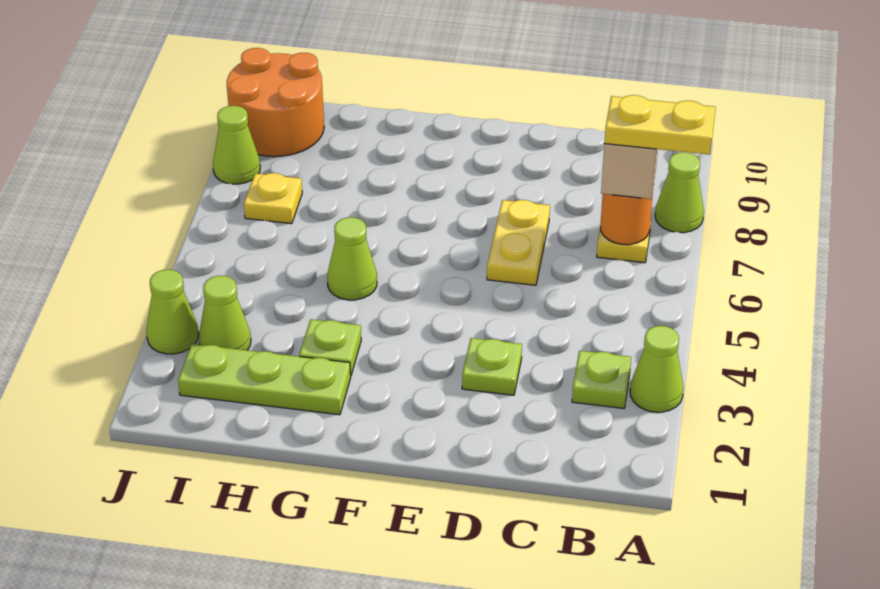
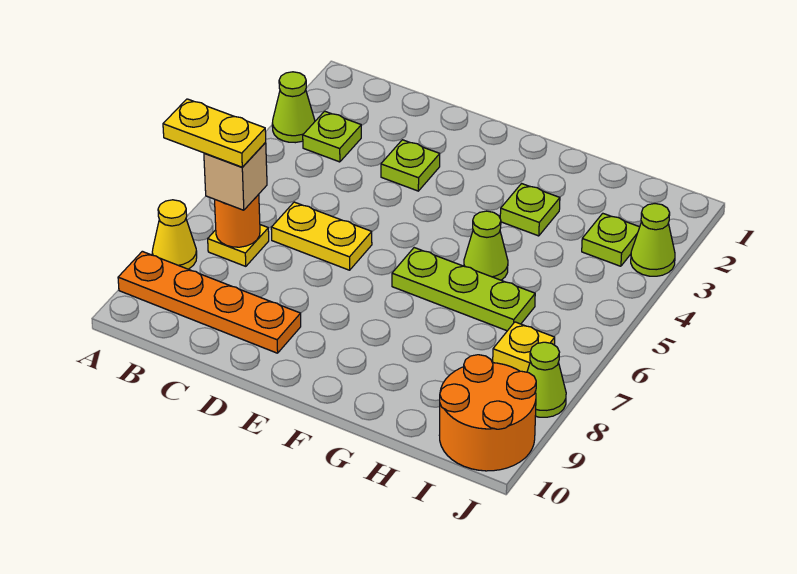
lime 1x1 cone [655,152,704,233] -> yellow 1x1 cone [152,200,197,269]
none -> orange 1x4 plate [118,251,301,353]
yellow 1x2 plate [487,200,550,285] -> yellow 1x2 plate turned to [271,202,372,270]
lime 1x3 plate [178,344,351,415] -> lime 1x3 plate moved to [392,248,535,331]
lime 1x1 cone [199,276,251,350] -> lime 1x1 plate [582,213,640,266]

